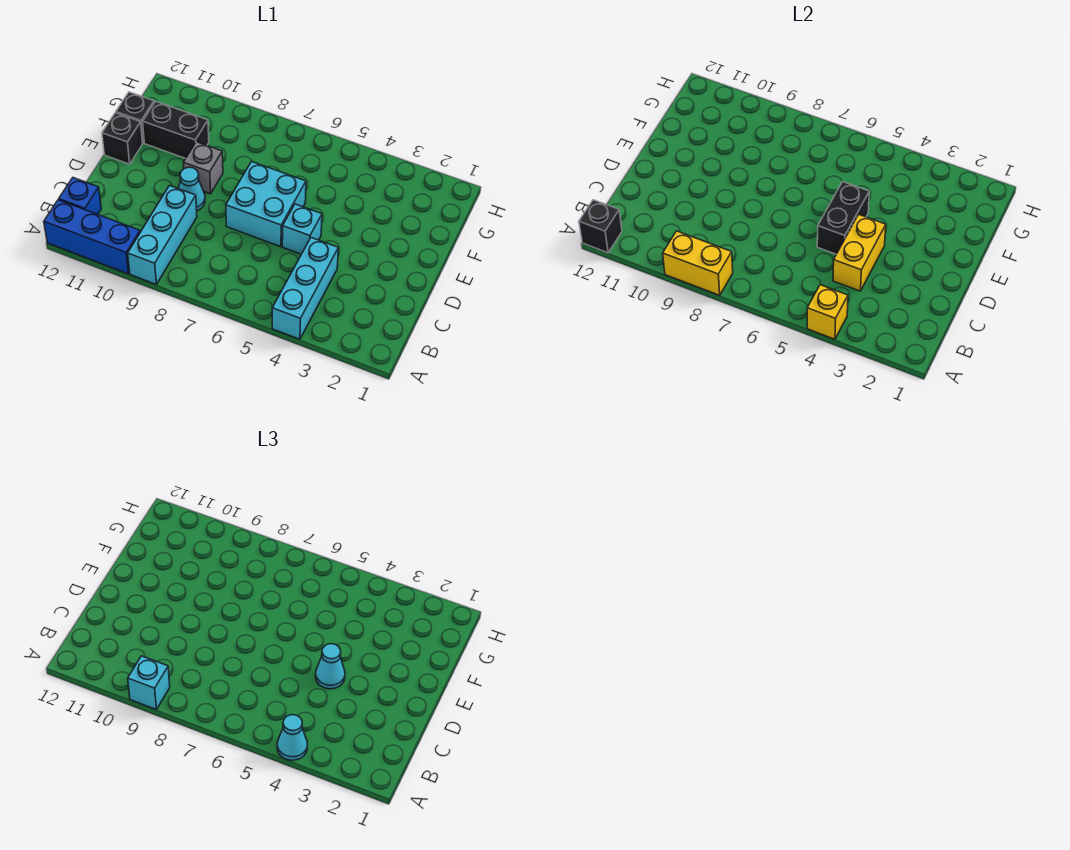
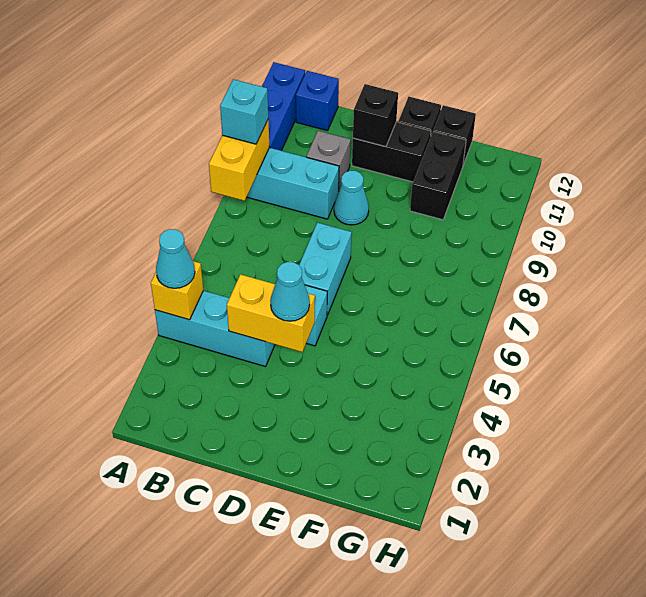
black 1x1 brick [579,200,622,253] -> black 1x1 brick moved to [353,84,398,147]
black 1x2 brick [817,182,869,254] -> black 1x2 brick moved to [352,122,431,182]
cyan 2x2 brick [226,162,306,247] -> cyan 1x2 brick [299,223,352,315]
grey 1x1 brick [184,142,223,194] -> grey 1x1 brick moved to [306,131,351,190]

